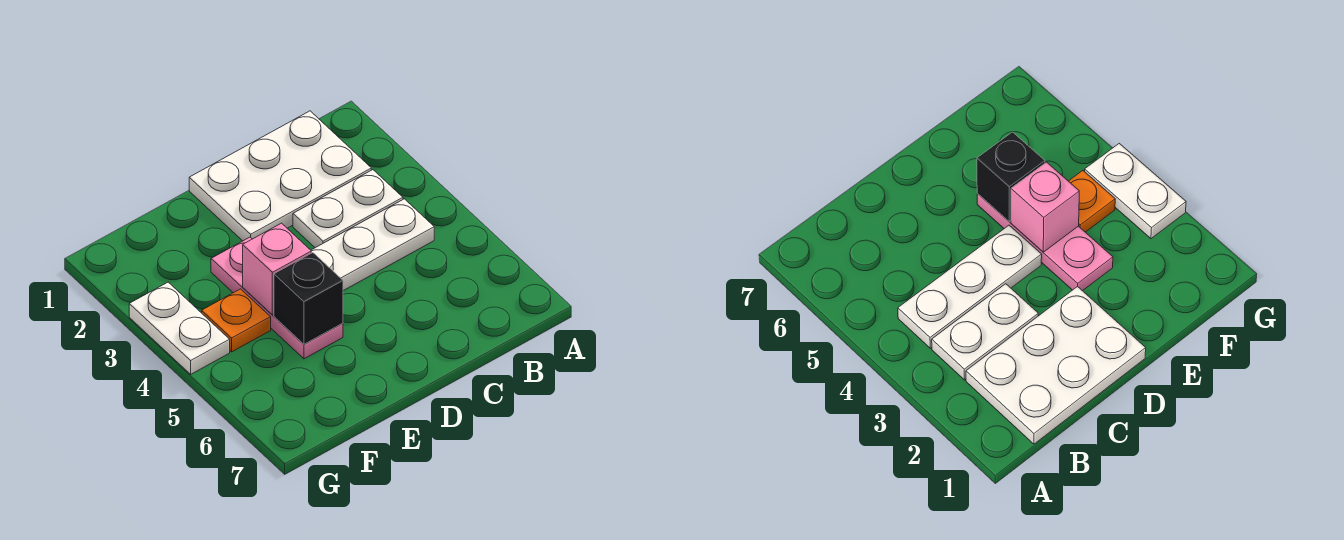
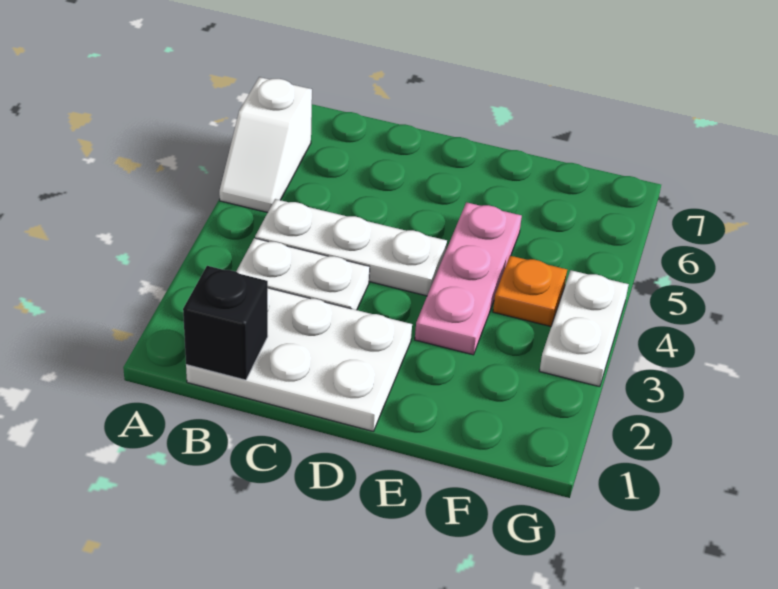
none -> white 1x2 slope [219,77,312,213]
pink 1x1 brick [243,223,311,315] -> none
black 1x1 brick [274,253,343,344] -> black 1x1 brick moved to [183,266,268,380]

